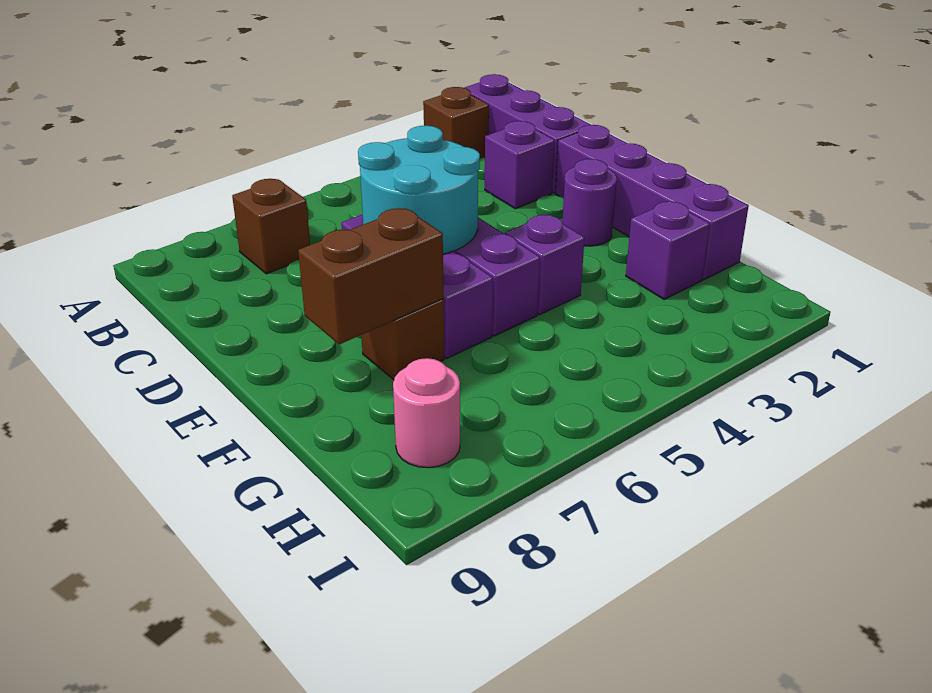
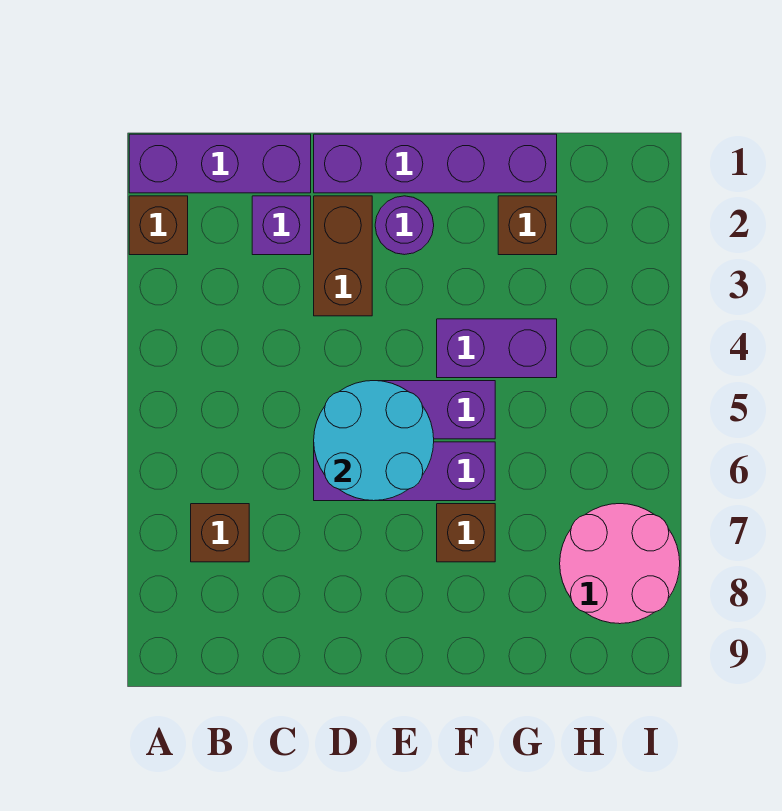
purple 1x1 brick [505,215,585,315] -> purple 1x2 brick [437,319,557,378]
brown 1x2 brick [298,208,444,344] -> brown 1x2 brick moved to [314,196,372,316]
purple 1x1 brick [626,201,710,299] -> brown 1x1 brick [498,196,557,255]
pink 1x1 round brick [393,358,460,468] -> pink 2x2 round brick [560,504,680,624]

